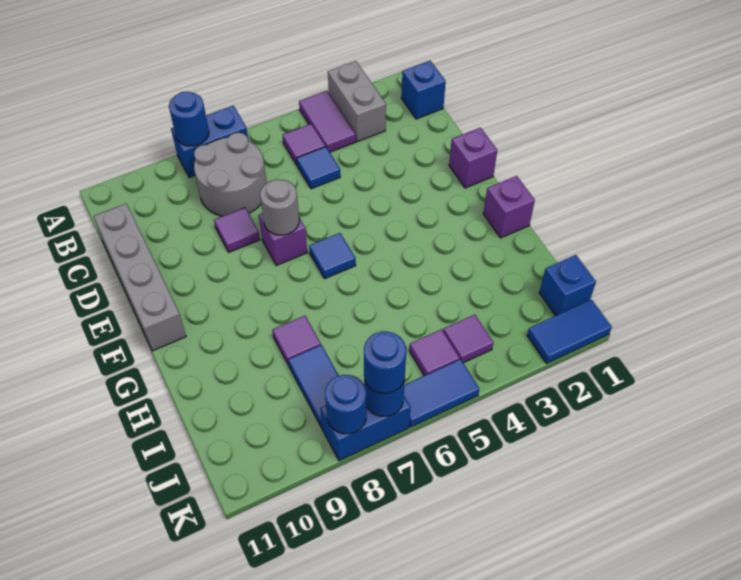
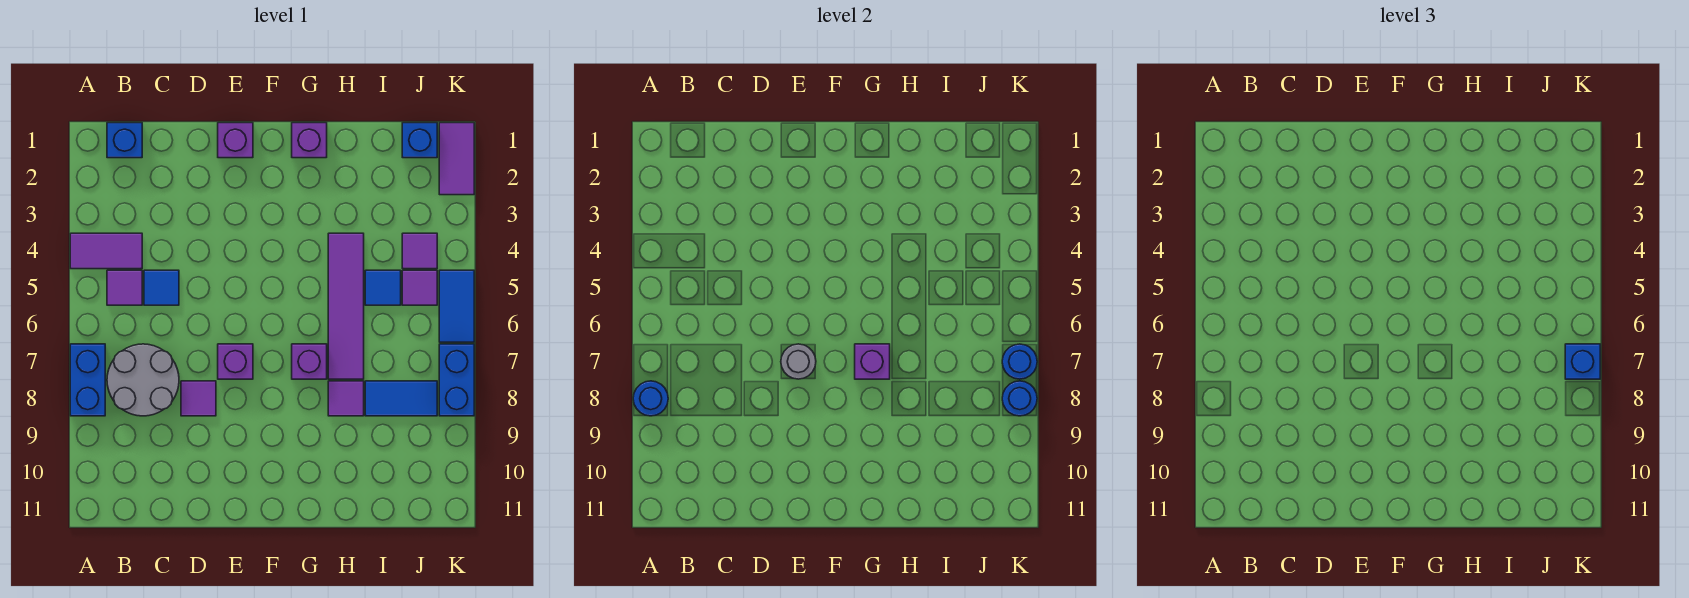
grey 1x2 brick [328,61,386,142] -> none
grey 1x4 brick [94,203,186,351] -> none
blue 1x1 tile [309,233,356,278] -> blue 1x1 tile moved to [365,270,401,305]
none -> purple 1x1 brick [292,344,327,379]
none -> purple 1x1 brick [855,344,890,379]
none -> purple 1x4 tile [328,233,364,379]
blue 1x2 tile [527,300,612,363] -> purple 1x2 tile [439,123,474,195]
blue 1x1 round brick [364,332,406,393] -> blue 1x1 brick [1565,344,1600,379]

